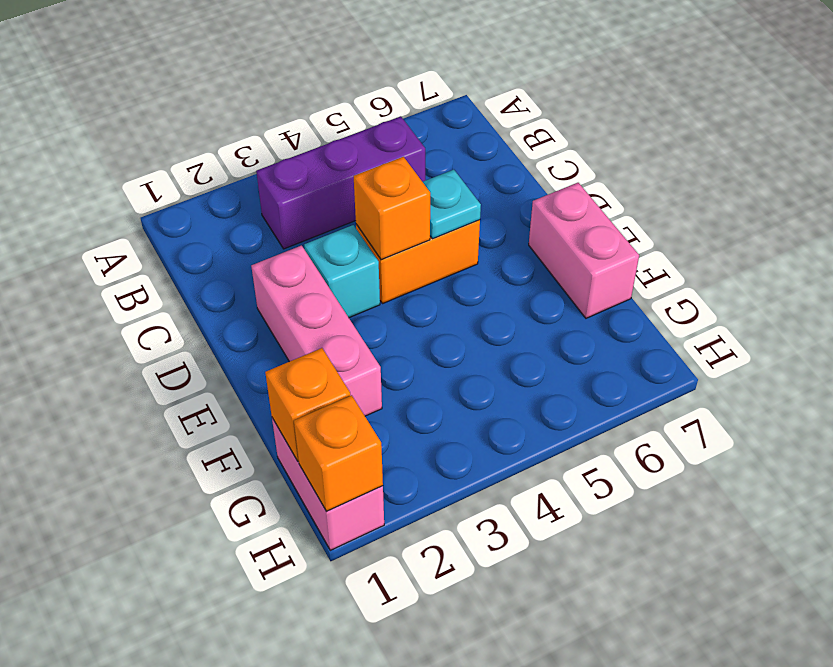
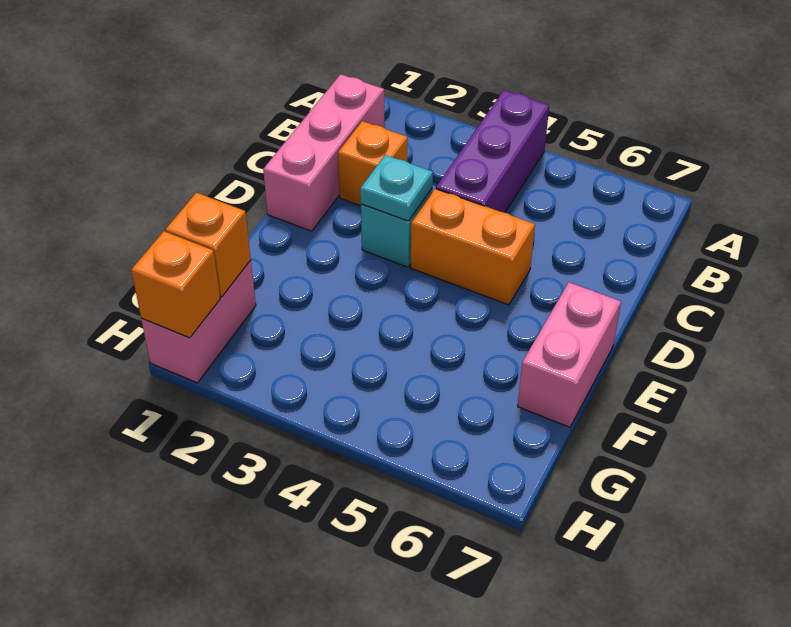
purple 1x3 brick [256,116,425,249] -> purple 1x3 brick turned to [436,90,549,213]
pink 1x3 brick [251,246,382,416] -> pink 1x3 brick moved to [263,74,385,231]
orange 1x1 brick [354,157,430,260] -> orange 1x1 brick moved to [338,121,408,206]
cyan 1x1 plate [423,170,481,239] -> cyan 1x1 plate moved to [360,155,433,221]

